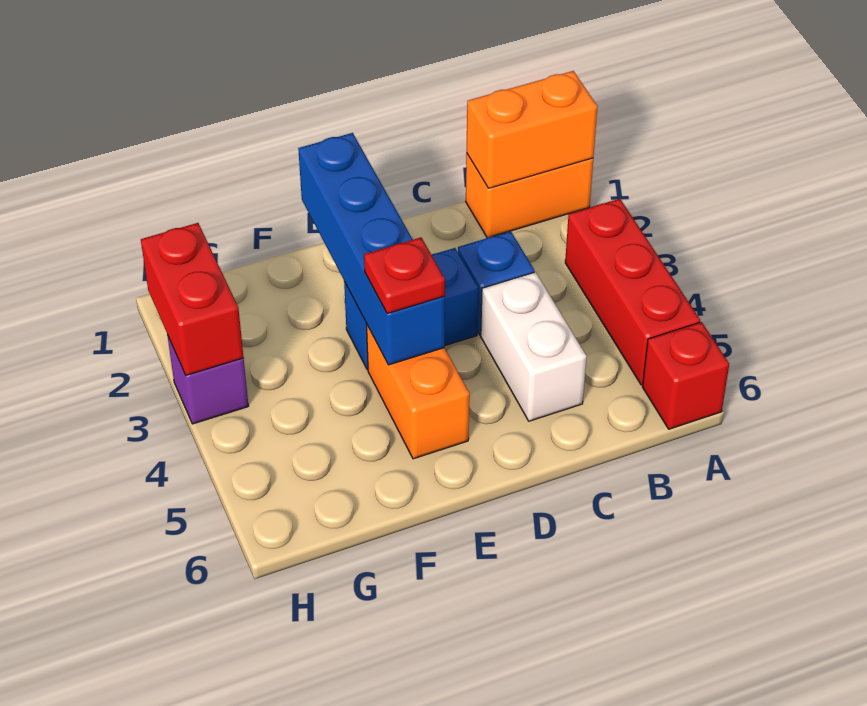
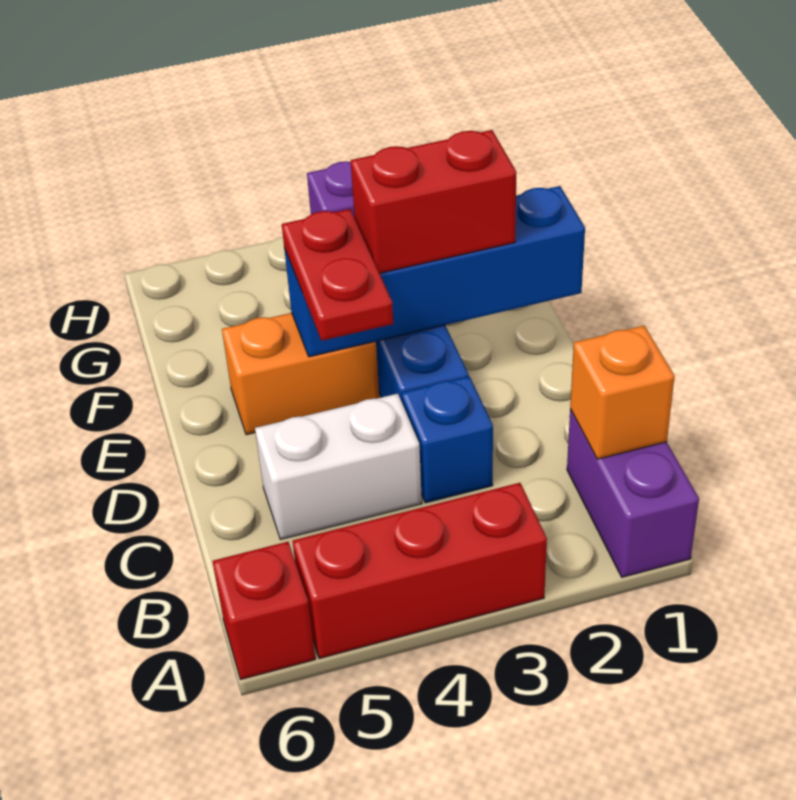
orange 1x2 brick [466,153,593,238] -> purple 1x2 brick [567,409,699,577]
orange 1x2 brick [467,71,597,188] -> orange 1x1 brick [570,326,675,459]
red 1x1 plate [364,237,445,314] -> red 1x2 plate [282,209,393,341]
red 1x2 brick [141,223,244,375] -> red 1x2 brick moved to [351,130,516,273]

